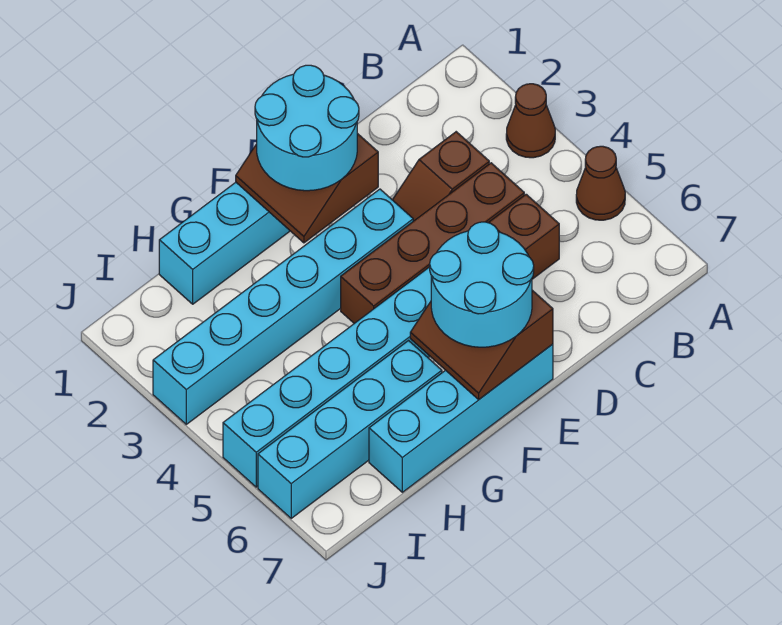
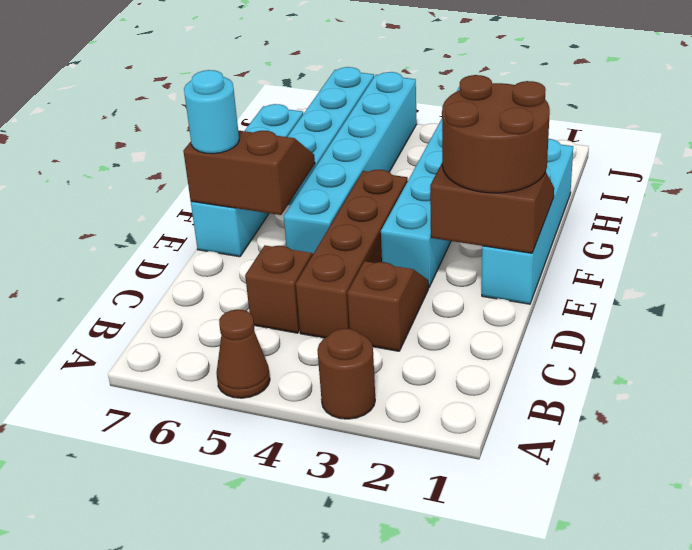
brown 1x1 cone [506,84,555,158] -> brown 1x1 round brick [318,328,375,419]
cyan 2x2 round brick [255,65,359,191] -> brown 2x2 round brick [442,75,550,193]
cyan 2x2 round brick [430,222,534,347] -> cyan 1x1 round brick [184,70,239,154]

